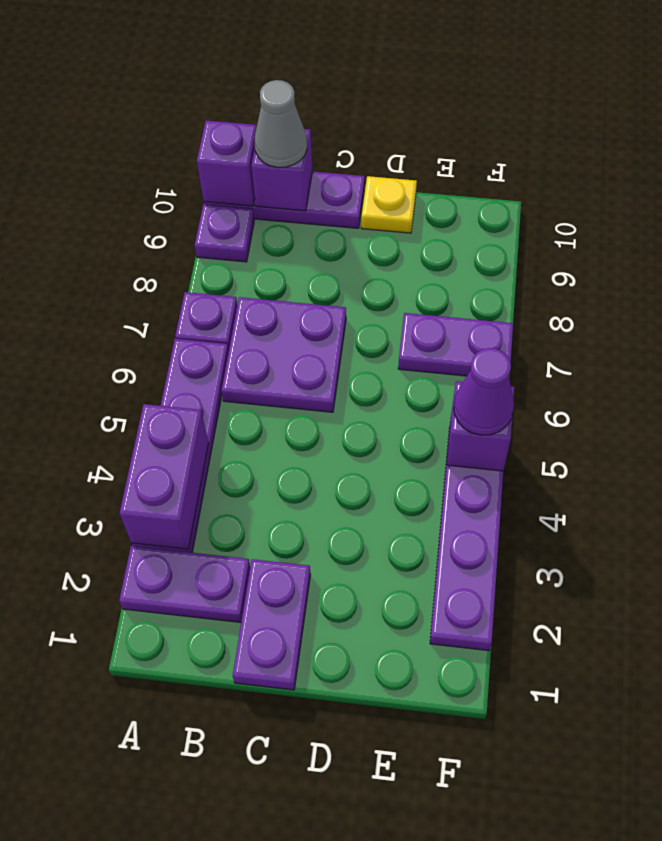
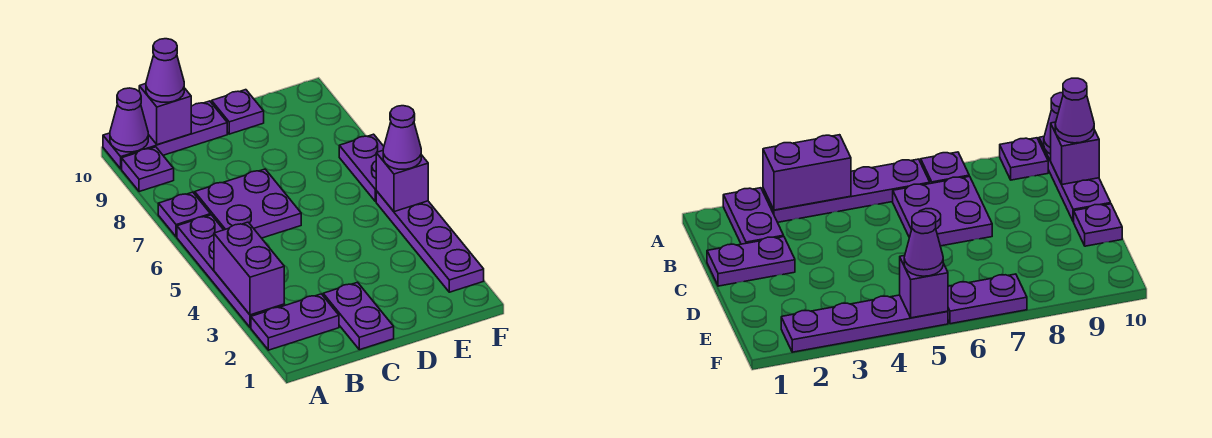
purple 1x1 brick [197,120,257,206] -> purple 1x1 cone [110,88,148,152]
grey 1x1 cone [255,80,307,167] -> purple 1x1 cone [146,39,184,102]
yellow 1x1 plate [361,176,417,233] -> purple 1x1 plate [212,90,264,134]
purple 1x2 plate [398,313,513,376] -> purple 1x2 plate turned to [339,134,384,202]

